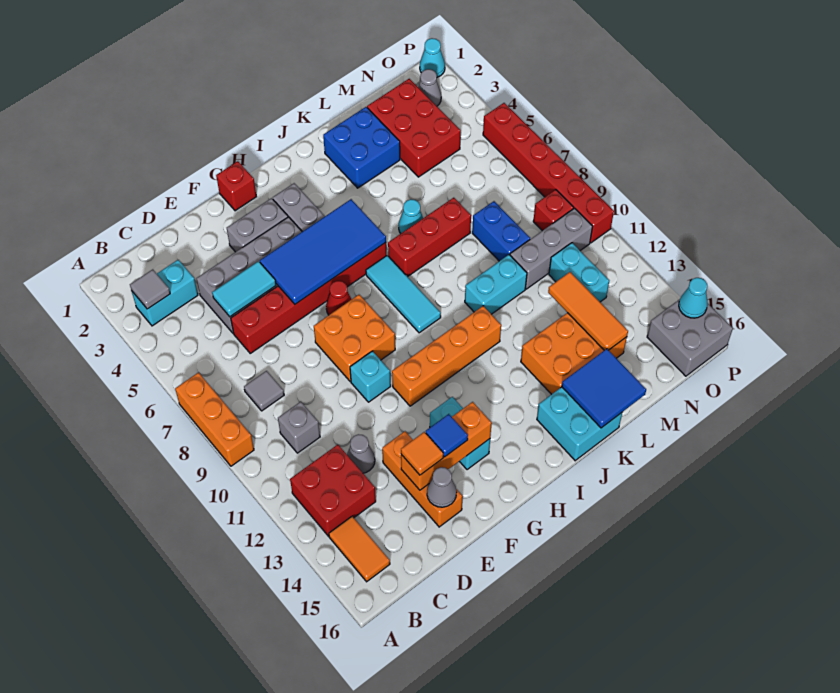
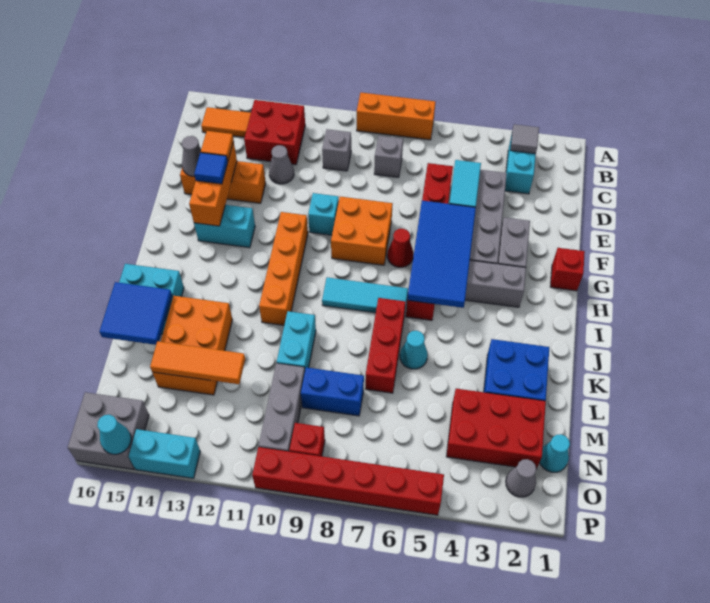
grey 1x1 tile [244,371,284,411] -> grey 1x1 brick [374,136,403,177]
cyan 1x2 brick [549,243,609,302] -> cyan 1x2 brick moved to [129,429,200,478]
cyan 1x1 cone [420,38,445,77] -> cyan 1x1 cone moved to [540,434,570,472]

